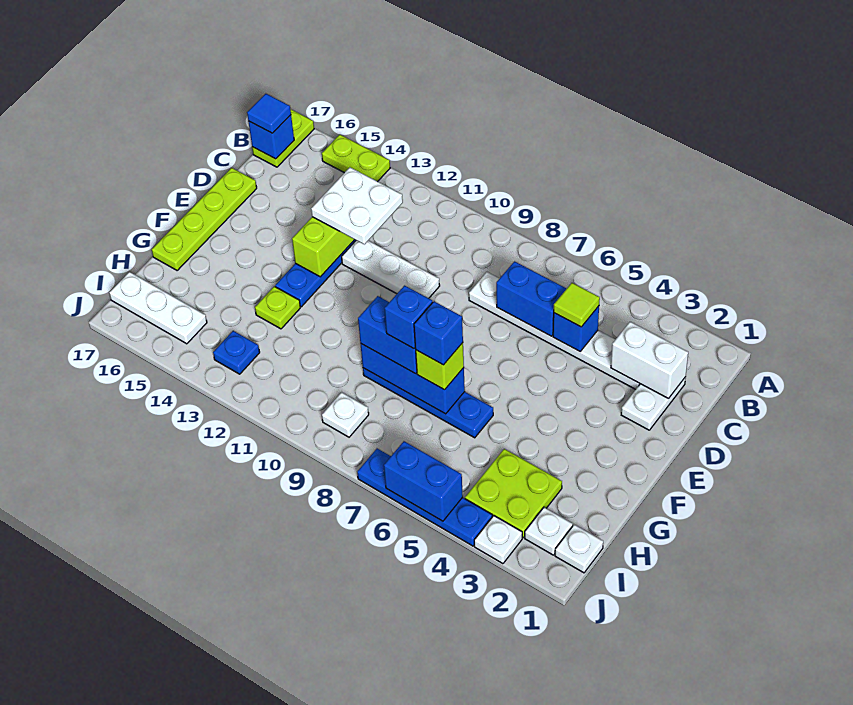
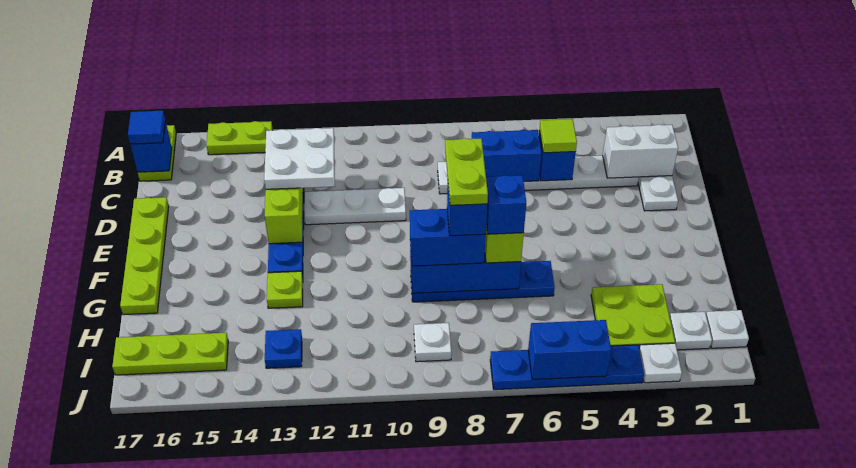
none -> lime 1x2 plate [445,138,488,205]
white 1x3 plate [109,272,207,344] -> lime 1x3 plate [112,333,228,375]

